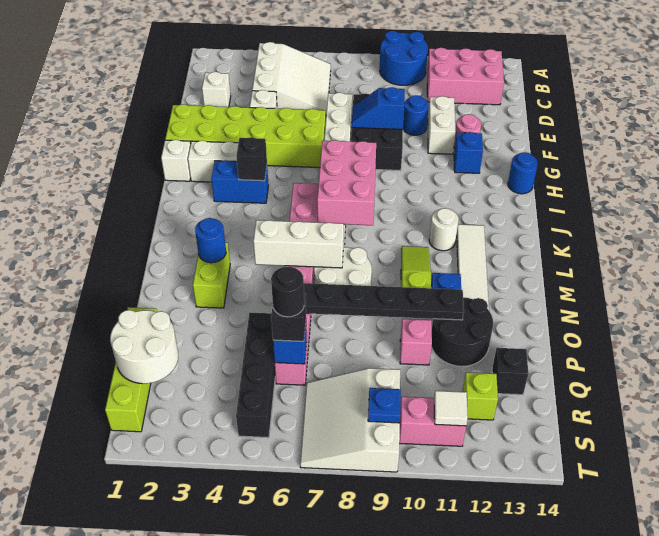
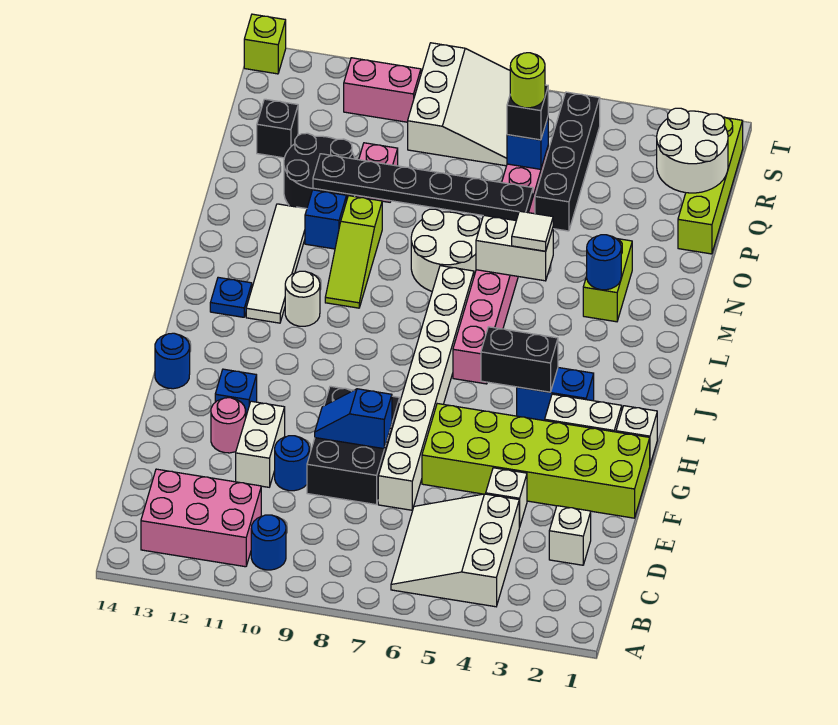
blue 2x2 round brick [380,31,428,85] -> blue 1x1 round brick [251,515,286,570]
blue 1x2 slope [352,87,405,129] -> blue 1x2 slope turned to [315,389,392,449]
black 1x1 brick [236,137,267,181] -> black 1x2 brick [481,327,558,392]
pink 2x3 brick [317,140,376,225] -> none
white 1x3 brick [253,220,344,268] -> white 1x2 brick [476,215,553,281]
black 1x1 round brick [271,267,304,317] -> lime 1x1 round brick [510,53,545,108]
lime 1x1 brick [463,372,498,420] -> lime 1x1 brick moved to [244,14,286,74]
blue 1x1 plate [368,388,401,423] -> blue 1x1 plate moved to [210,277,252,317]
white 1x1 tile [434,391,468,426] -> white 1x1 tile moved to [512,211,553,251]

